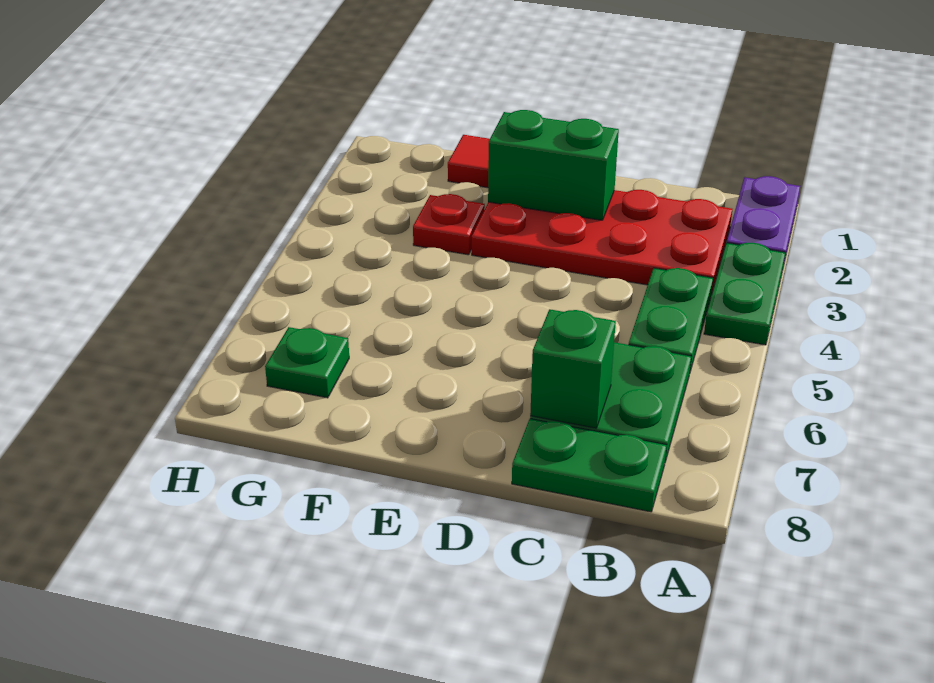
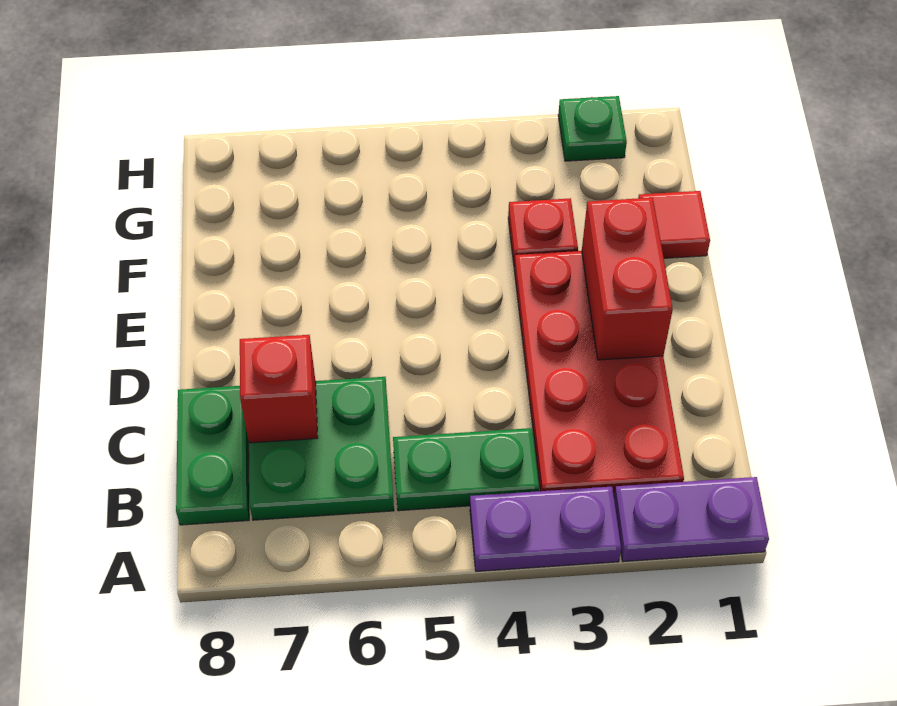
green 1x2 plate [704,243,785,345] -> purple 1x2 plate [470,487,621,571]
green 1x1 brick [530,309,616,428] -> red 1x1 brick [240,335,318,443]
green 1x2 brick [488,110,619,220] -> red 1x2 brick [582,198,673,360]
green 1x1 plate [265,327,349,398] -> green 1x1 plate moved to [558,96,627,161]

